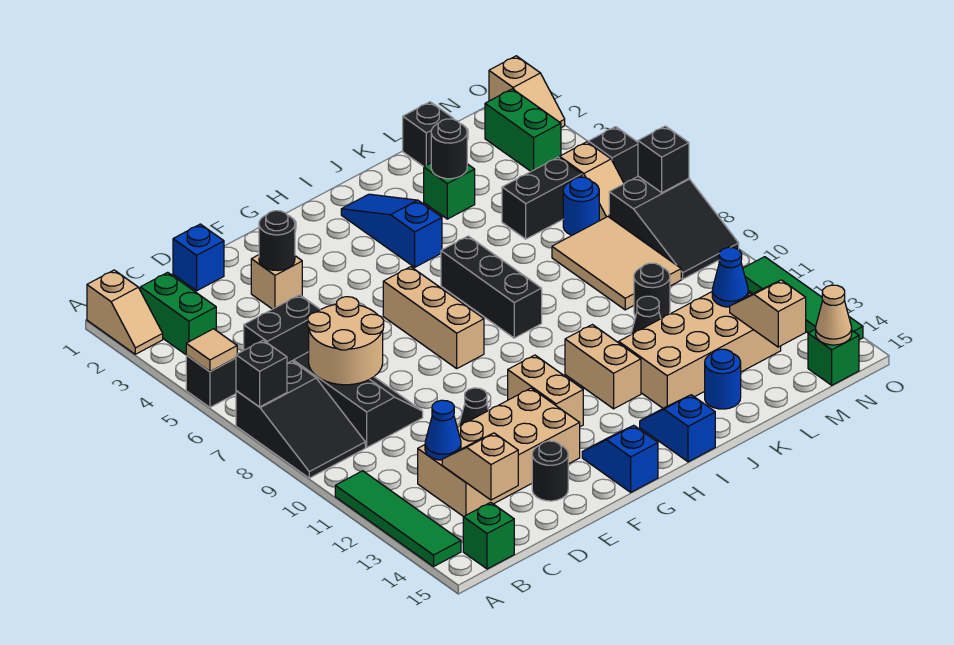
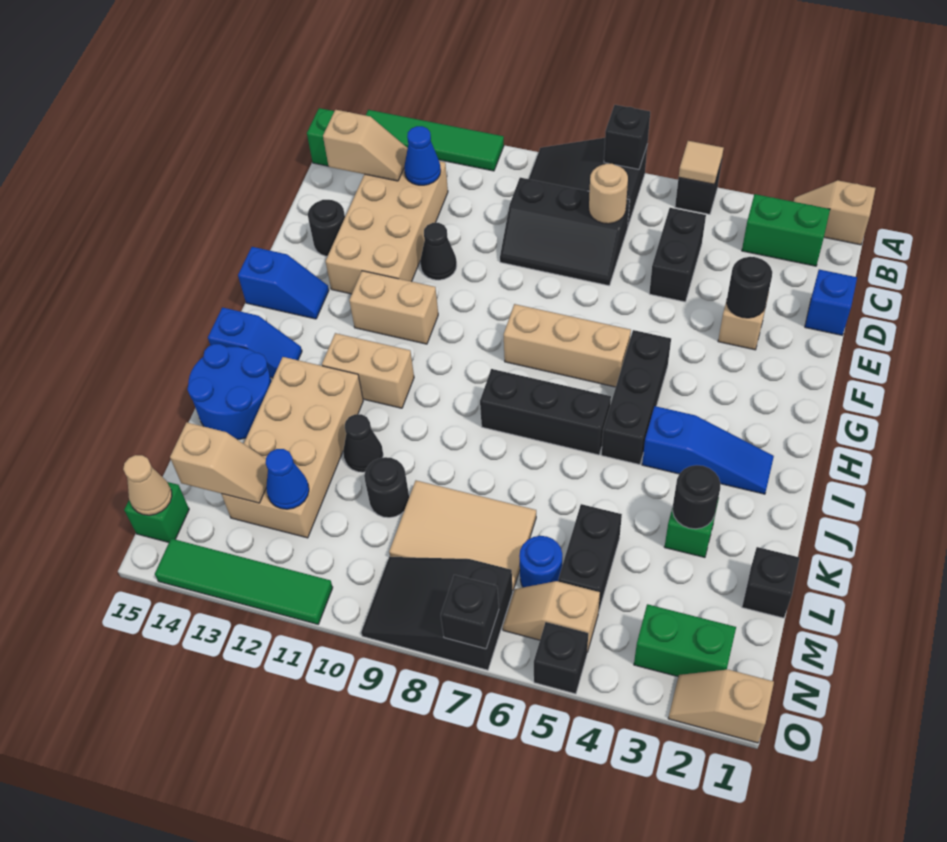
tan 2x2 round brick [308,297,384,385] -> tan 1x1 round brick [589,164,628,224]
none -> black 1x3 brick [601,330,671,465]
blue 1x1 round brick [705,349,741,409] -> blue 2x2 round brick [187,344,272,440]

